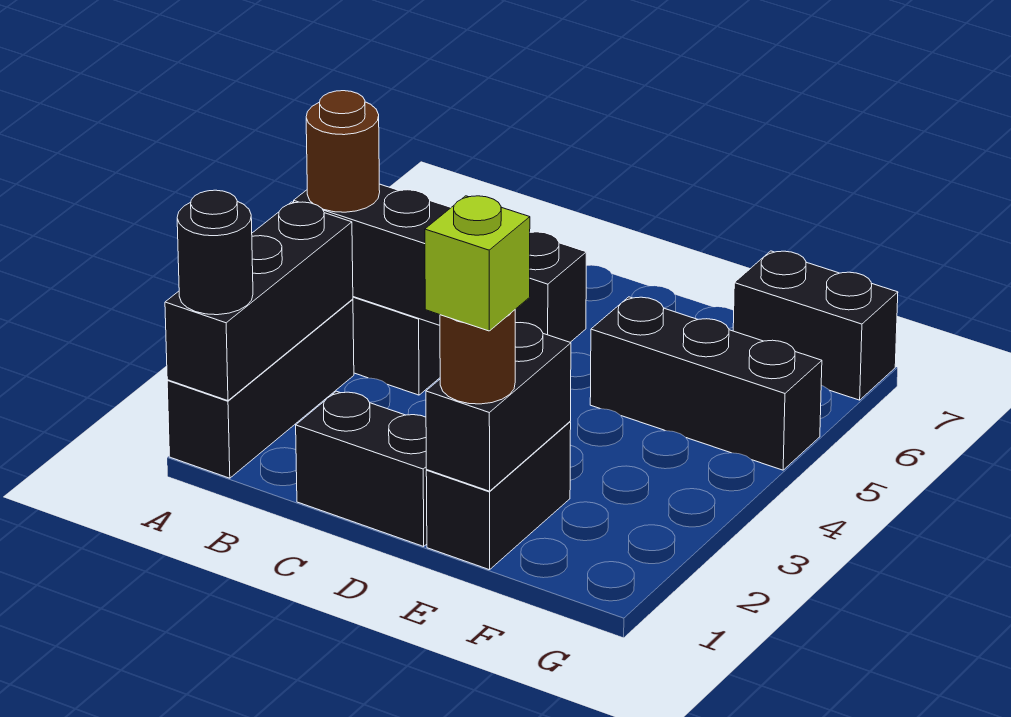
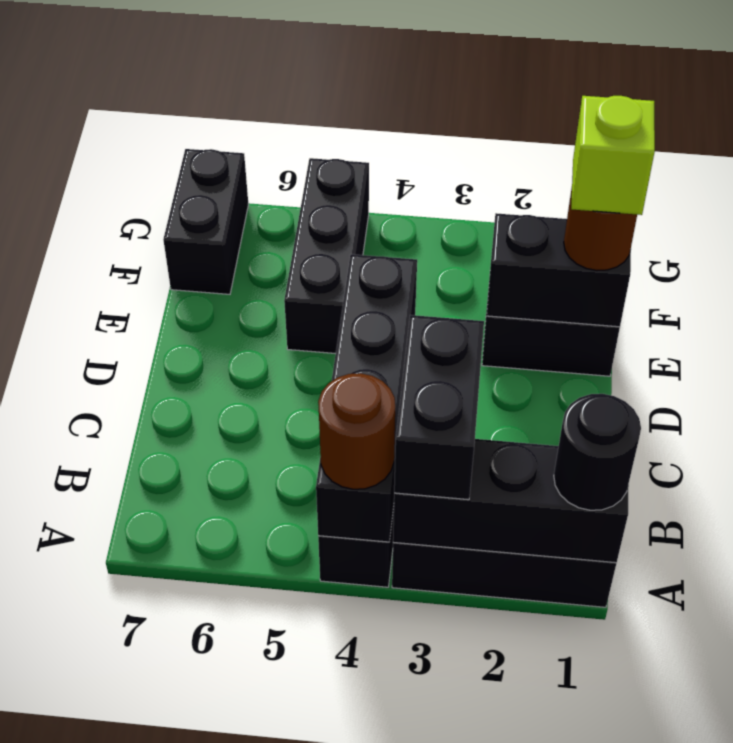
black 1x2 brick [296,391,427,546] -> black 1x2 brick moved to [394,315,484,500]

